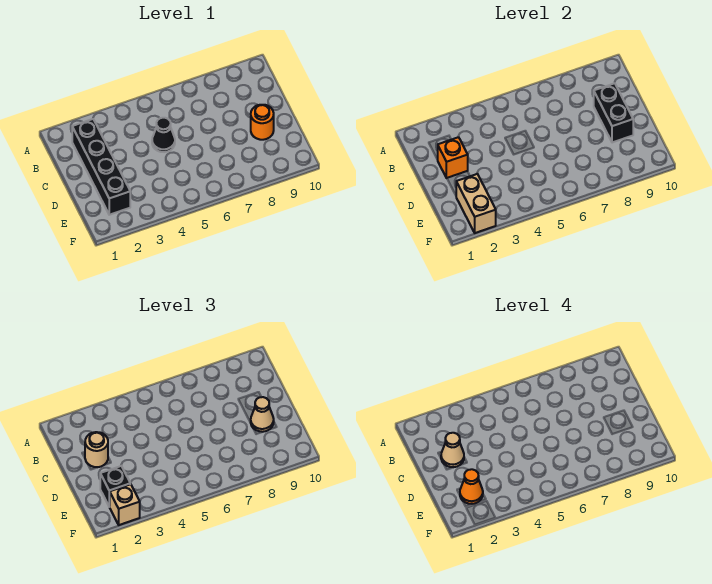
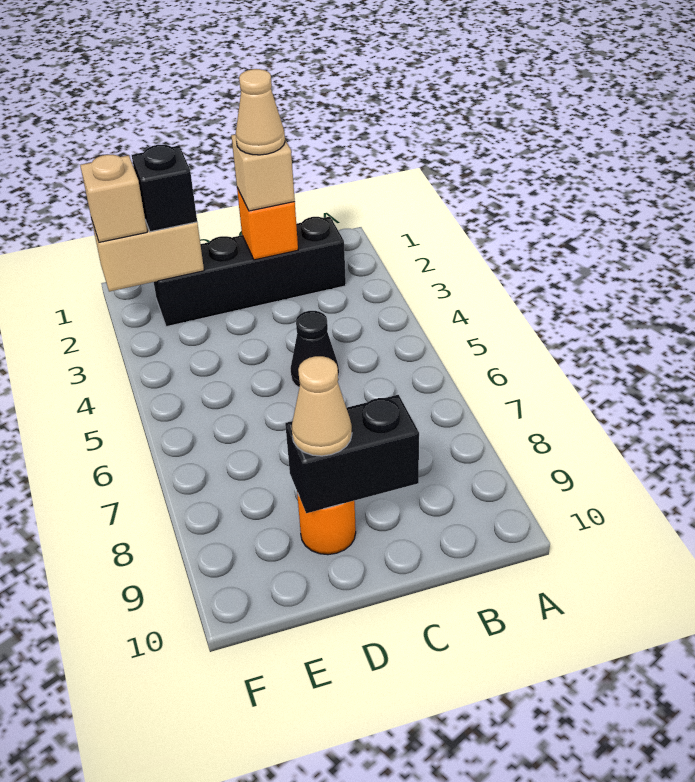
tan 1x1 round brick [85,432,108,467] -> tan 1x1 brick [231,134,295,211]
orange 1x1 cone [460,469,483,504] -> none

